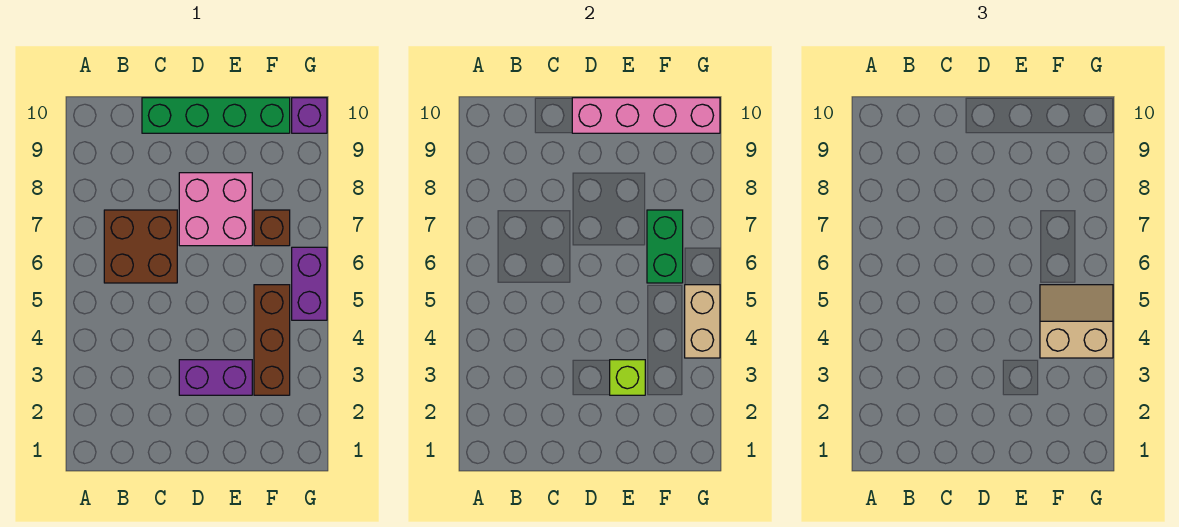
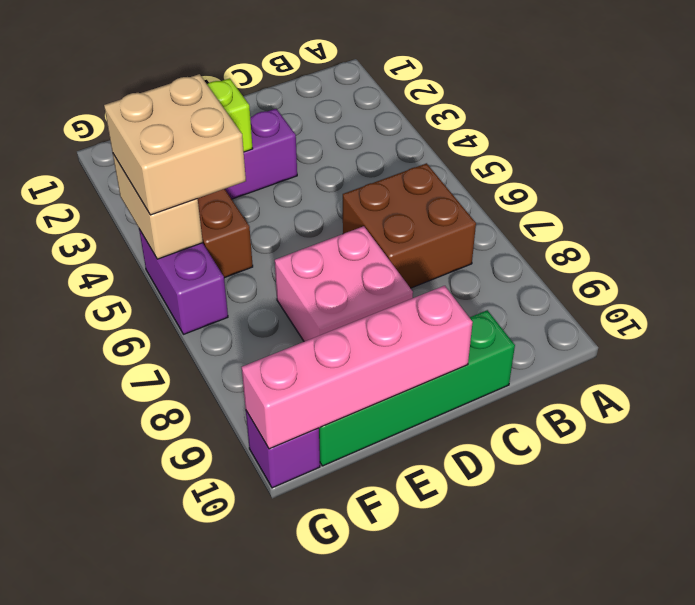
tan 2x2 slope [1040,285,1113,358] -> tan 2x2 brick [104,74,246,215]
green 1x2 brick [647,210,683,283] -> none
brown 1x1 brick [254,210,290,246] -> none

